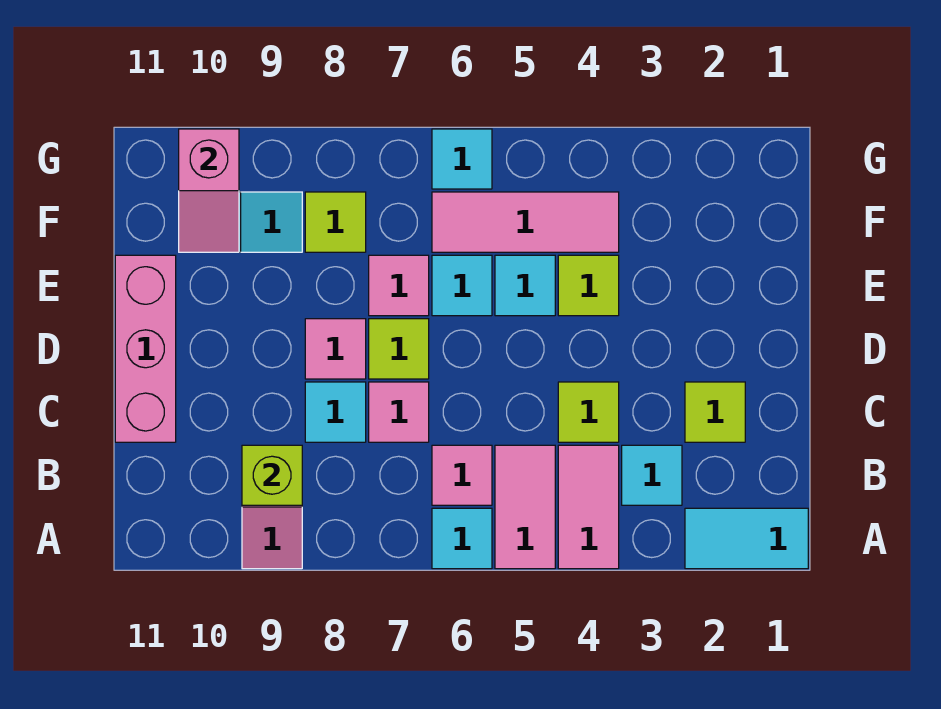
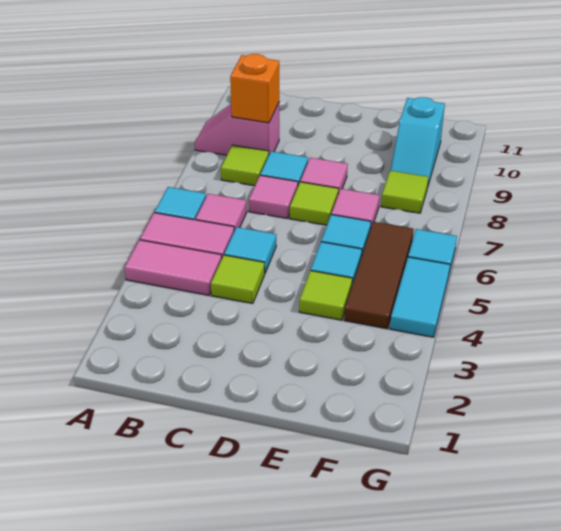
cyan 1x2 tile [685,508,808,569] -> cyan 1x2 tile moved to [390,257,450,337]
cyan 1x1 tile [622,445,682,505] -> cyan 1x1 tile moved to [224,227,276,273]
lime 1x1 brick [242,445,302,505] -> orange 1x1 brick [230,54,279,123]
lime 1x1 tile [685,382,745,442] -> lime 1x1 tile moved to [221,145,269,186]
pink 1x3 brick [115,255,176,442] -> none
pink 1x3 tile [432,192,619,252] -> brown 1x3 tile [344,222,414,329]
pink 1x2 slope [179,129,239,252] -> none

